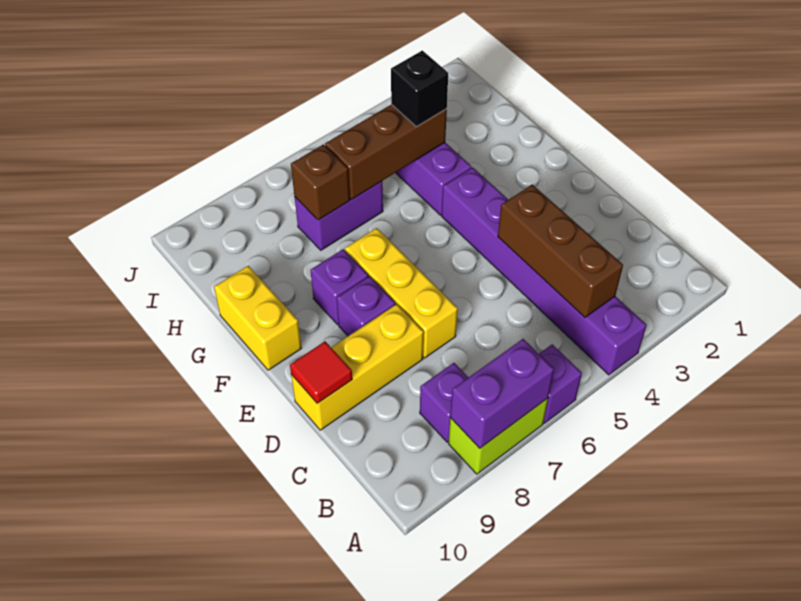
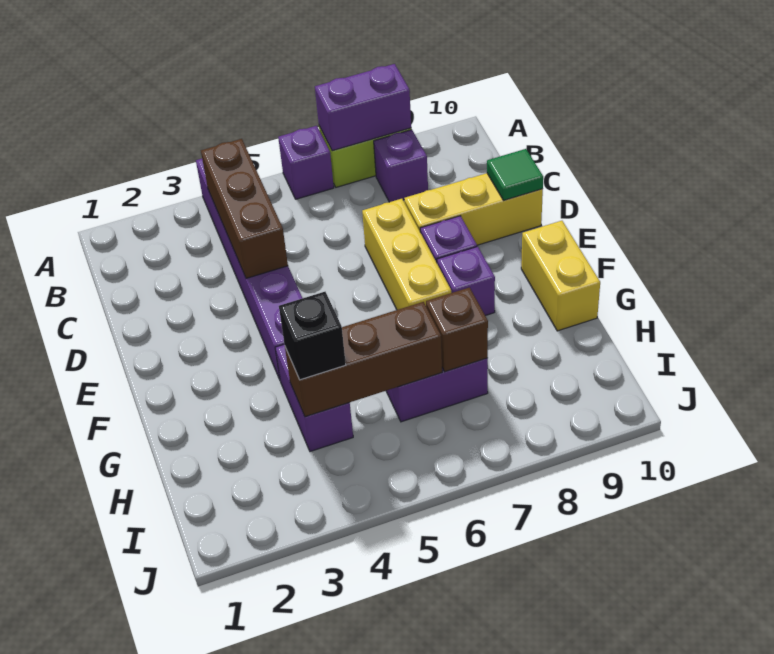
red 1x1 tile [290,341,352,403] -> green 1x1 tile [487,149,543,200]

